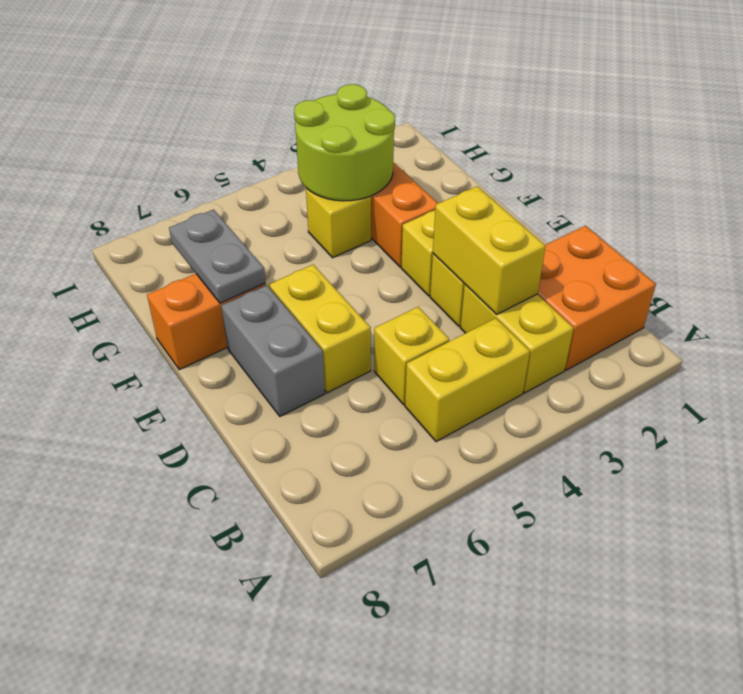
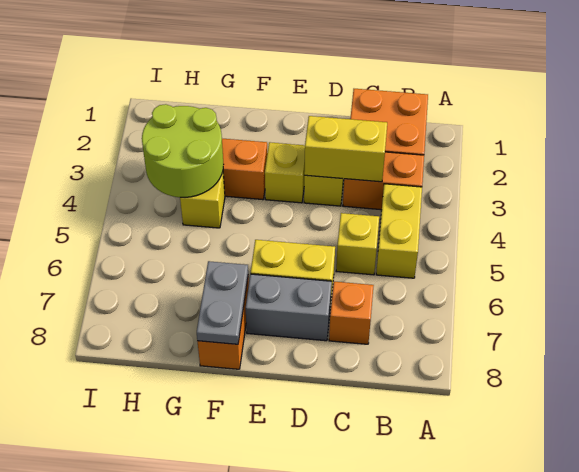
yellow 1x2 brick [460,285,574,393] -> orange 1x2 brick [343,152,424,210]
none -> orange 1x1 brick [329,282,374,344]
grey 1x2 plate [169,210,266,303] -> grey 1x2 plate turned to [197,261,248,344]

